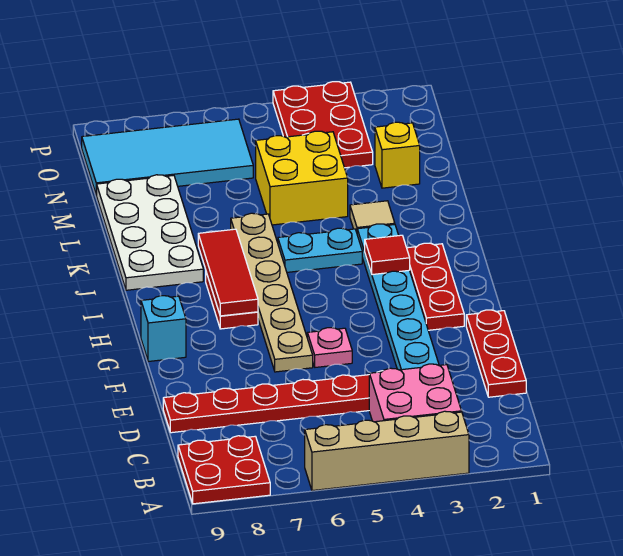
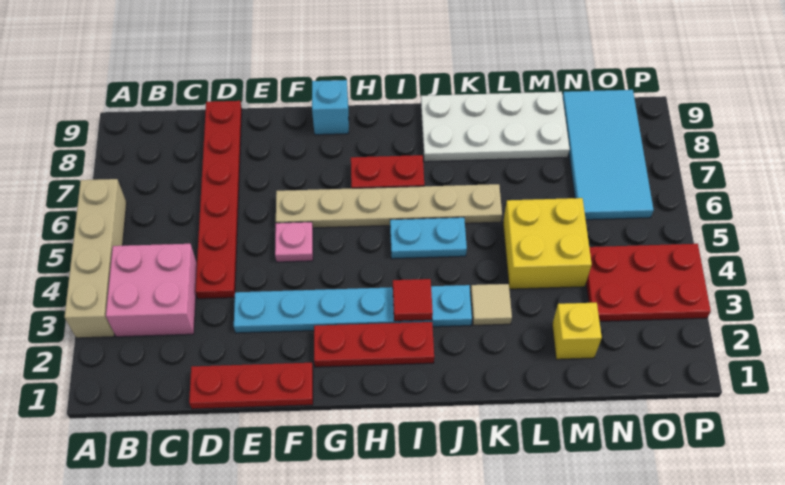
red 2x2 plate [178,436,270,504] -> none
red 1x3 tile [198,229,258,316] -> none
cyan 1x2 plate [278,228,362,272] -> cyan 1x2 plate turned to [390,217,467,259]

